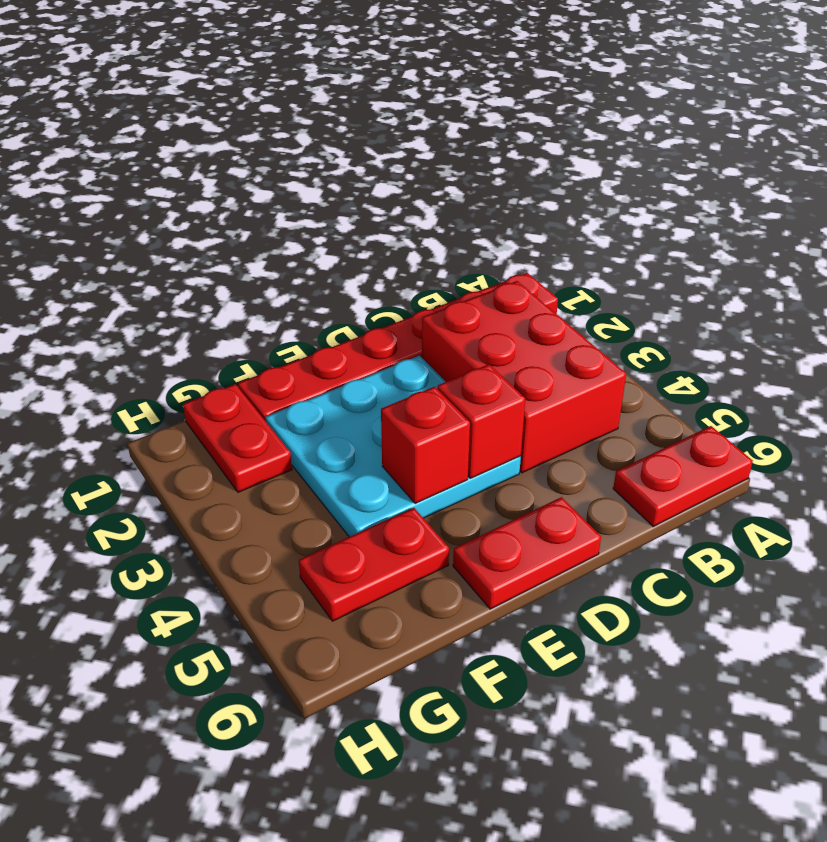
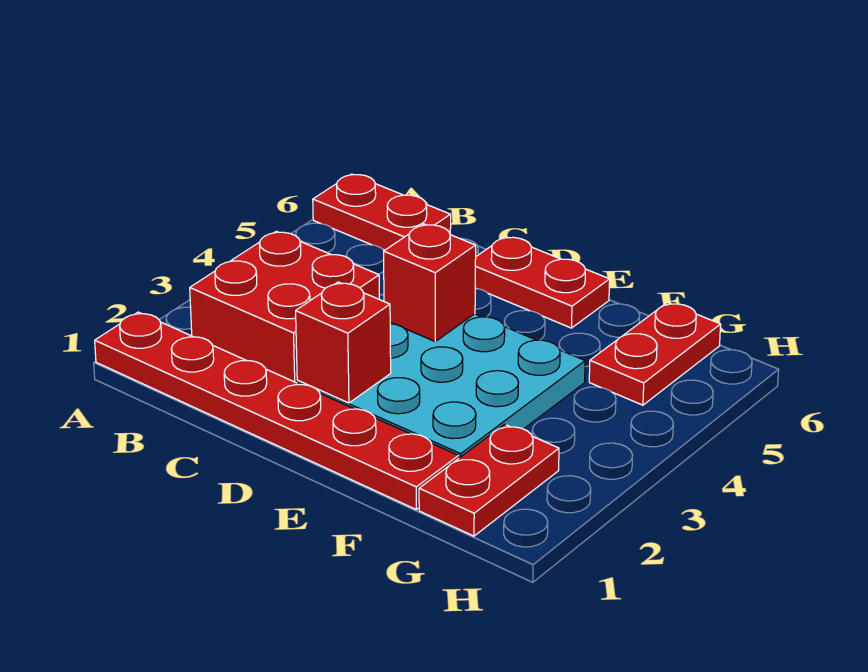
red 2x3 brick [422,281,626,473] -> red 2x2 brick [190,231,379,383]
red 1x1 brick [381,387,470,504] -> red 1x1 brick moved to [296,282,391,403]
red 1x2 plate [299,508,449,621] -> red 1x2 plate turned to [589,302,721,405]

